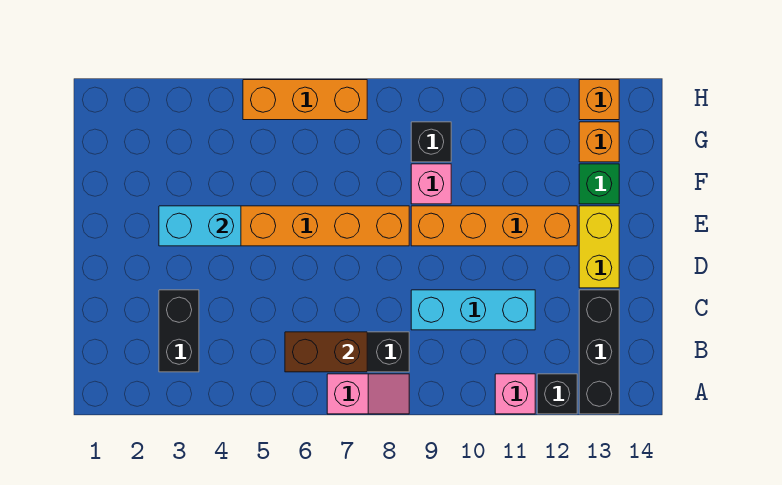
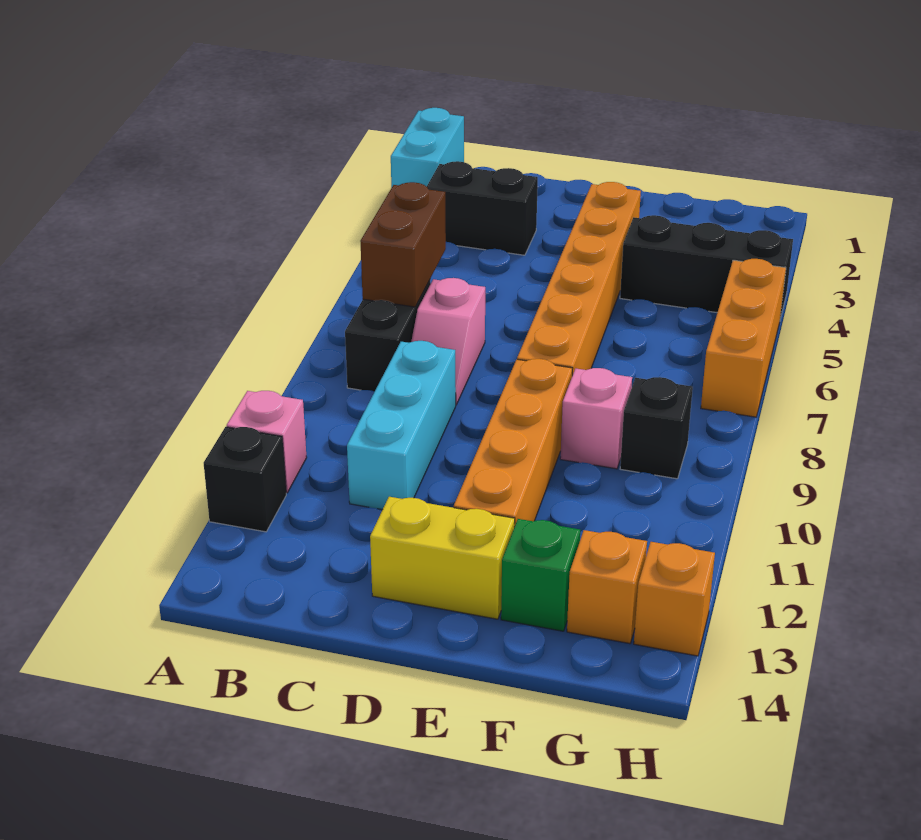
pink 1x2 slope [327,374,409,414] -> pink 1x2 slope moved to [411,278,485,405]
black 1x3 brick [579,290,619,414] -> black 1x3 brick moved to [620,215,793,318]
cyan 1x2 brick [159,206,241,246] -> cyan 1x2 brick moved to [391,108,464,188]

